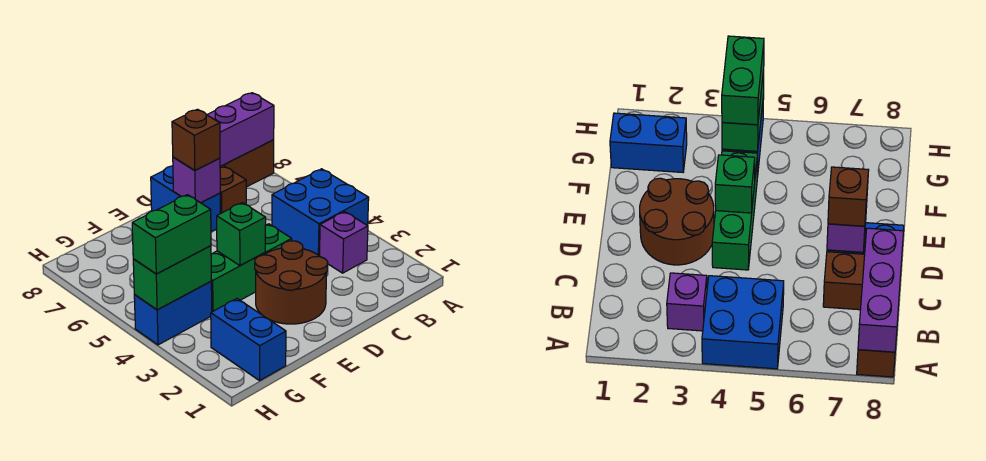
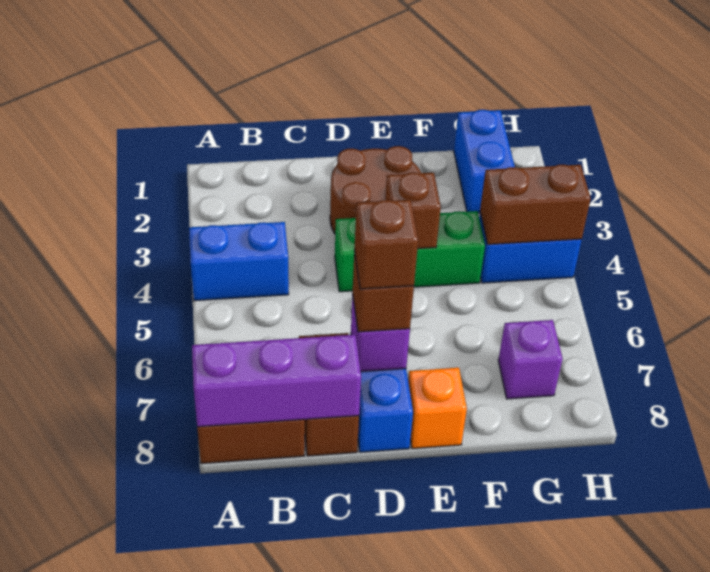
blue 2x2 brick [272,169,369,256] -> blue 1x2 brick [189,222,289,301]
purple 1x1 brick [320,212,368,273] -> purple 1x1 brick moved to [498,320,563,399]
none -> brown 1x1 brick [354,200,418,289]
green 1x1 brick [217,203,266,266] -> brown 1x1 brick [385,173,441,249]
none -> orange 1x1 brick [408,368,467,449]
green 1x2 brick [133,246,211,310] -> brown 1x2 brick [480,165,591,244]
green 1x2 brick [132,195,211,274] -> none

